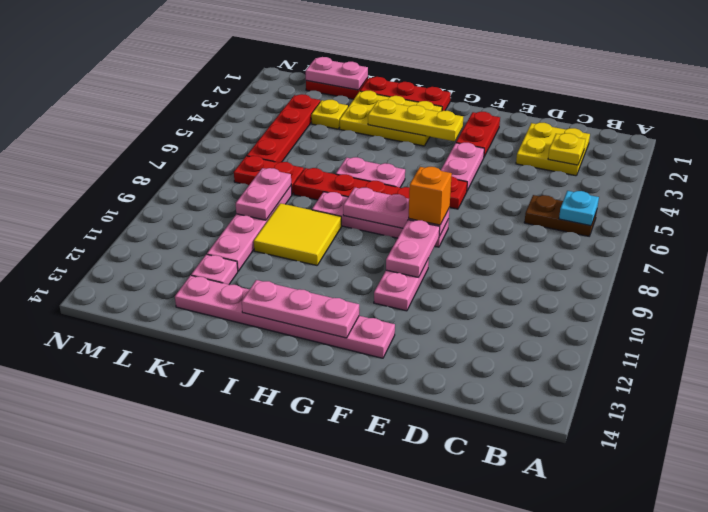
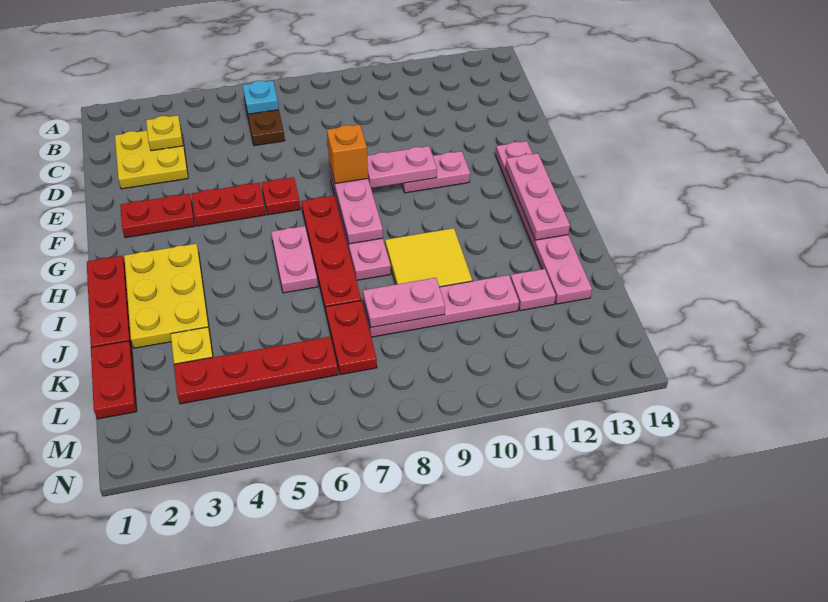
pink 1x2 plate [441,143,484,190] -> red 1x2 plate [192,183,266,226]
yellow 1x3 plate [368,100,463,141] -> none
pink 1x2 plate [306,57,368,90] -> none

